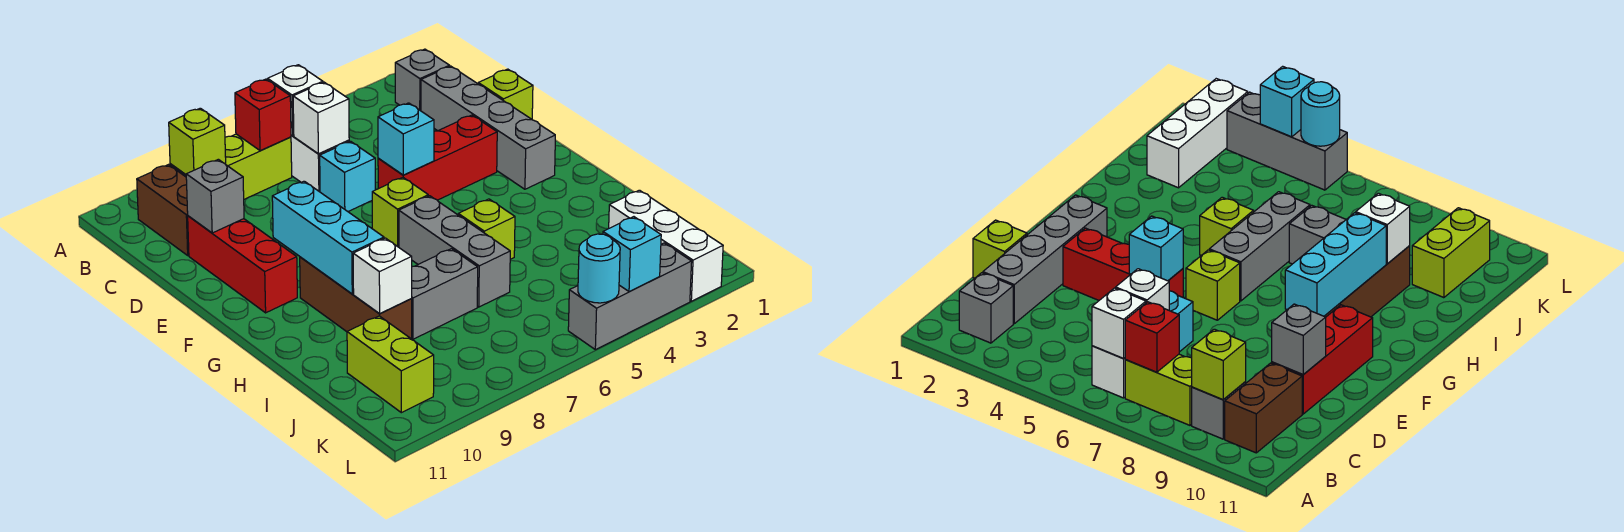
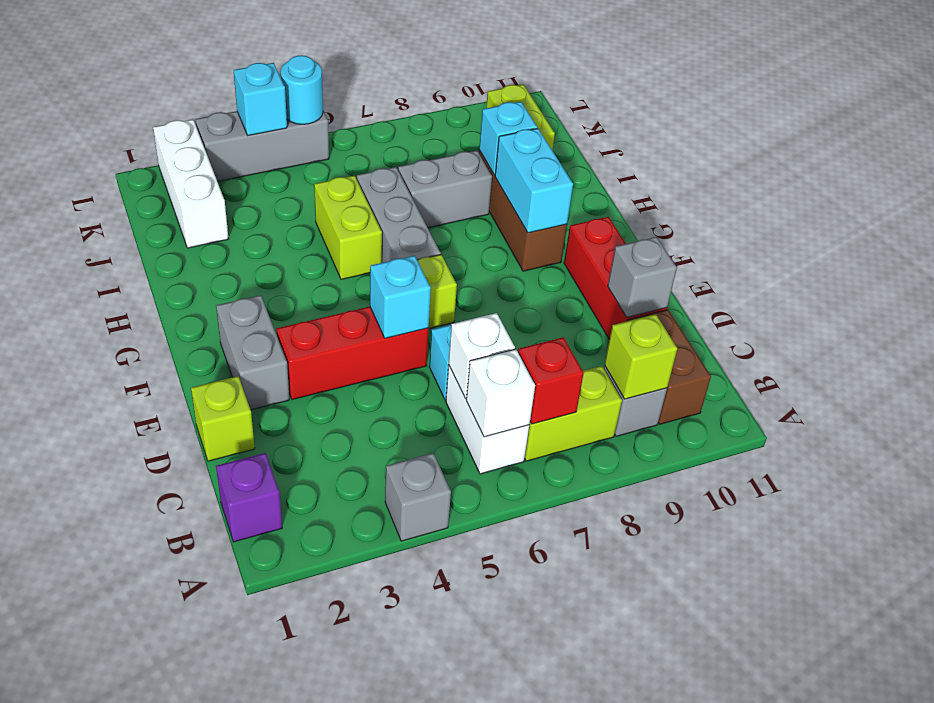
none -> purple 1x1 brick [216,453,282,542]
grey 1x1 brick [395,49,450,111] -> grey 1x1 brick moved to [385,453,451,541]
grey 1x4 brick [421,66,555,189] -> grey 1x2 brick [216,295,289,410]
cyan 1x3 brick [272,181,384,294] -> cyan 1x2 brick [495,128,573,233]
lime 1x1 brick [458,199,515,259] -> lime 1x2 brick [314,176,382,279]
white 1x1 brick [353,238,412,314] -> cyan 1x1 brick [479,102,537,175]

